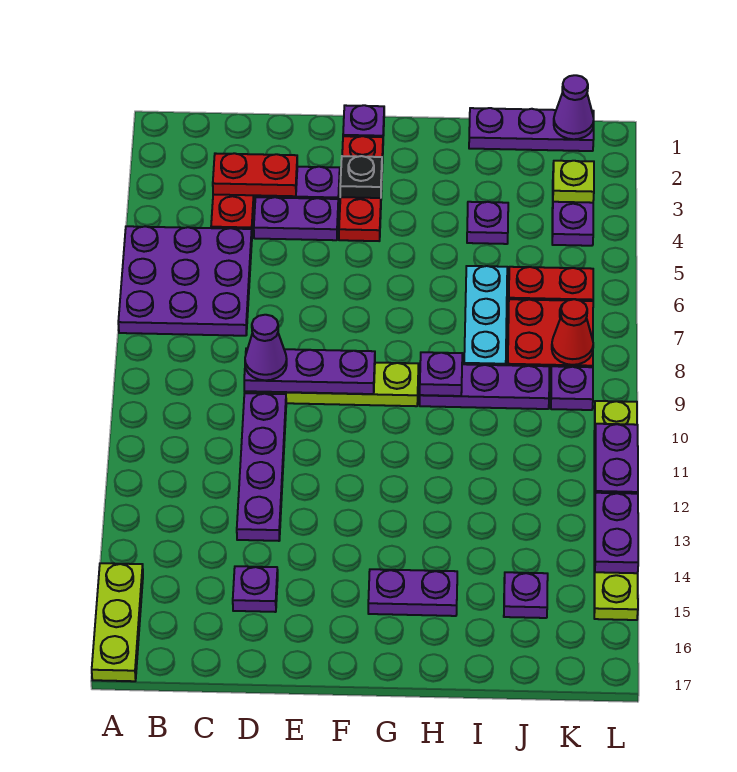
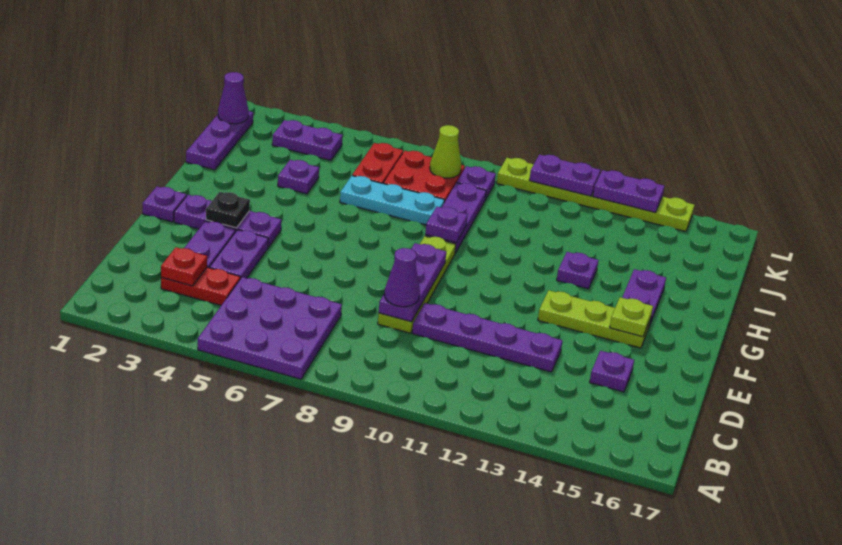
lime 1x3 plate [92,563,143,681] -> lime 1x3 plate moved to [538,290,651,348]
red 1x2 plate [213,153,297,196] -> red 1x1 plate [161,247,207,286]
red 1x3 plate [339,136,383,241] -> purple 1x3 plate [174,195,282,248]
purple 1x1 plate [504,572,548,618] -> purple 1x1 plate moved to [557,252,598,289]
lime 1x1 plate [553,161,594,203] -> lime 1x1 plate moved to [610,297,653,337]
red 1x1 cone [552,299,593,365] -> lime 1x1 cone [430,125,461,178]

